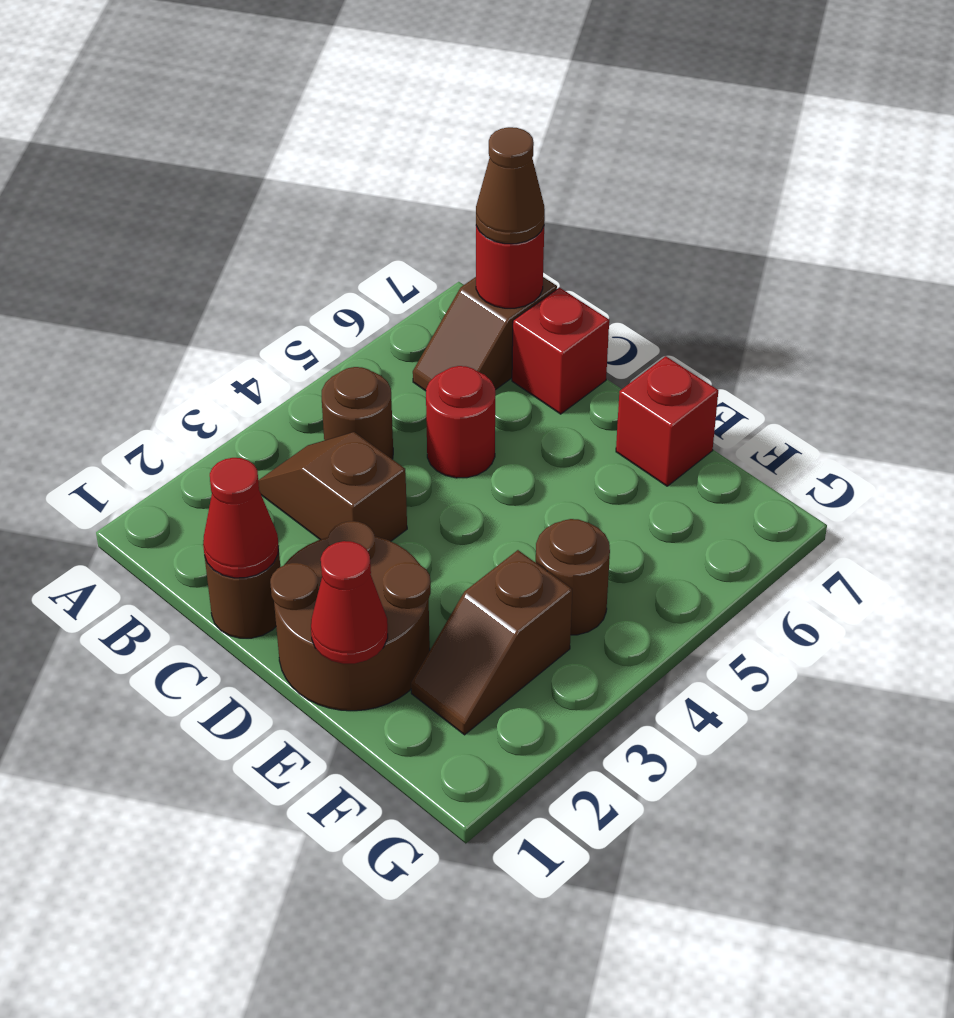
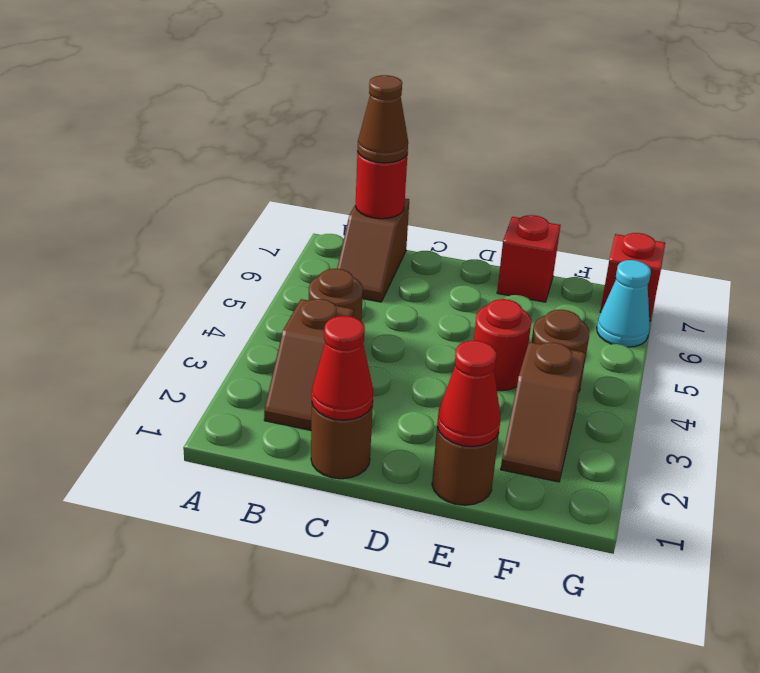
brown 1x2 slope [258,432,407,541] -> brown 1x2 slope turned to [264,299,354,430]
red 1x1 round brick [426,366,495,478] -> red 1x1 round brick moved to [474,299,531,391]
red 1x1 brick [512,288,609,414] -> red 1x1 brick moved to [600,233,665,321]
brown 2x2 round brick [270,521,431,711] -> brown 1x1 round brick [432,427,499,505]
none -> cyan 1x1 cone [597,260,651,347]

